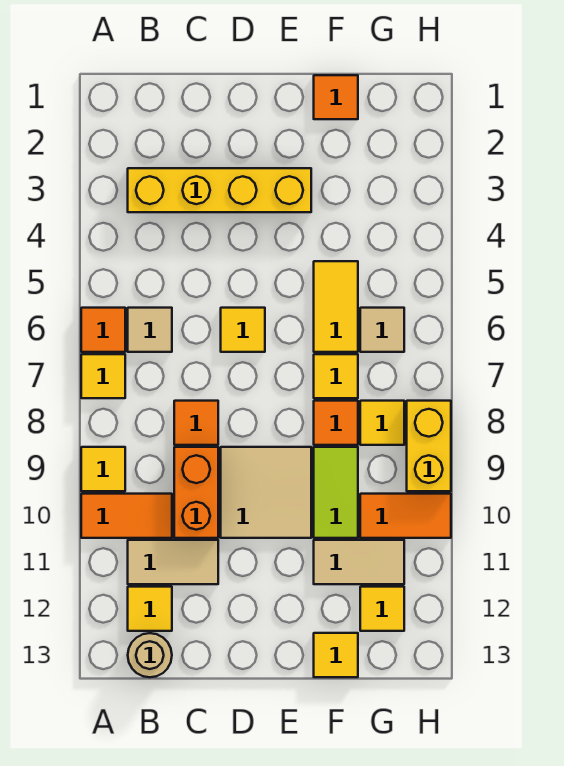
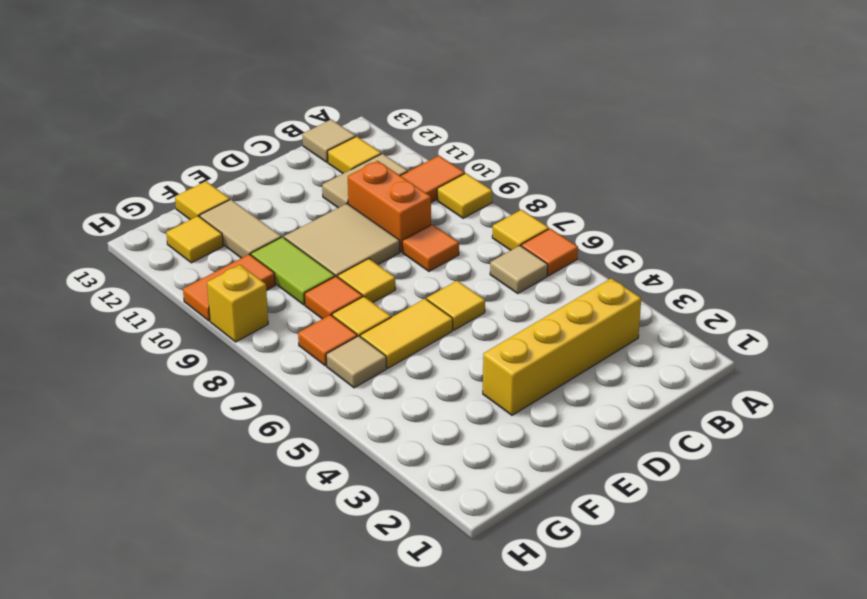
tan 1x1 round brick [128,633,172,677] -> tan 1x1 tile [302,119,356,162]
orange 1x1 tile [314,75,358,119] -> orange 1x1 tile moved to [298,315,357,366]
yellow 1x2 tile [314,261,358,352] -> yellow 1x2 tile turned to [360,299,453,368]
tan 1x2 tile [314,540,404,584] -> tan 1x2 tile turned to [200,200,281,258]
yellow 1x1 tile [360,401,404,445] -> yellow 1x1 tile moved to [338,259,396,303]
yellow 1x2 brick [407,401,451,491] -> yellow 1x1 brick [207,265,268,342]

